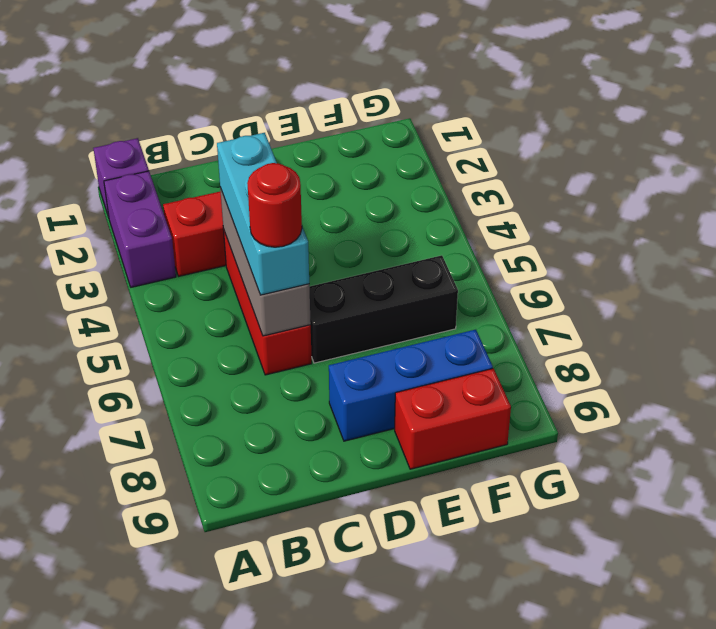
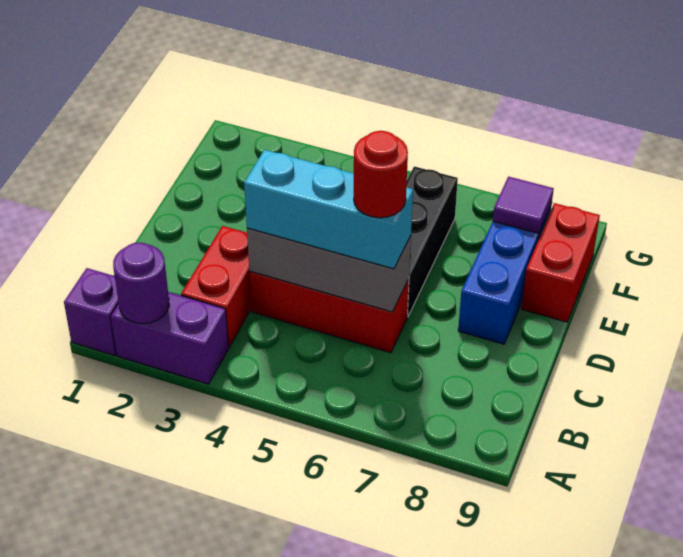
none -> purple 1x1 round brick [113,243,169,324]
none -> purple 1x1 tile [493,177,554,233]

